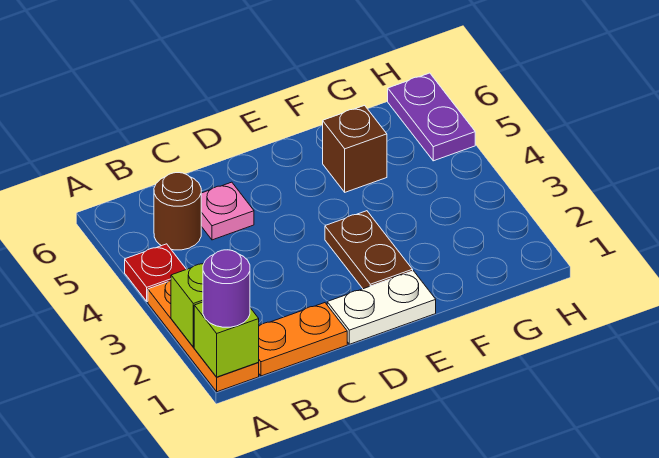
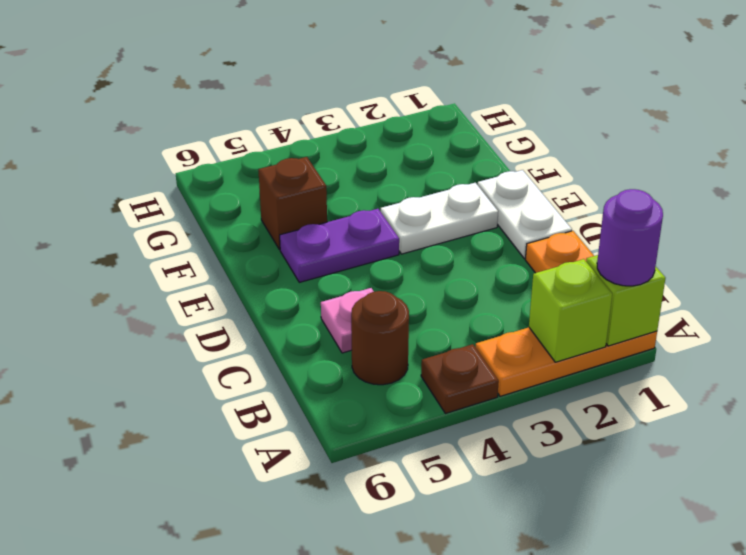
red 1x1 plate [125,244,186,302] -> brown 1x1 plate [421,344,499,414]
brown 1x2 plate [325,211,413,289] -> white 1x2 plate [381,183,498,254]
purple 1x2 plate [388,73,475,161] -> purple 1x2 plate moved to [280,209,399,282]

